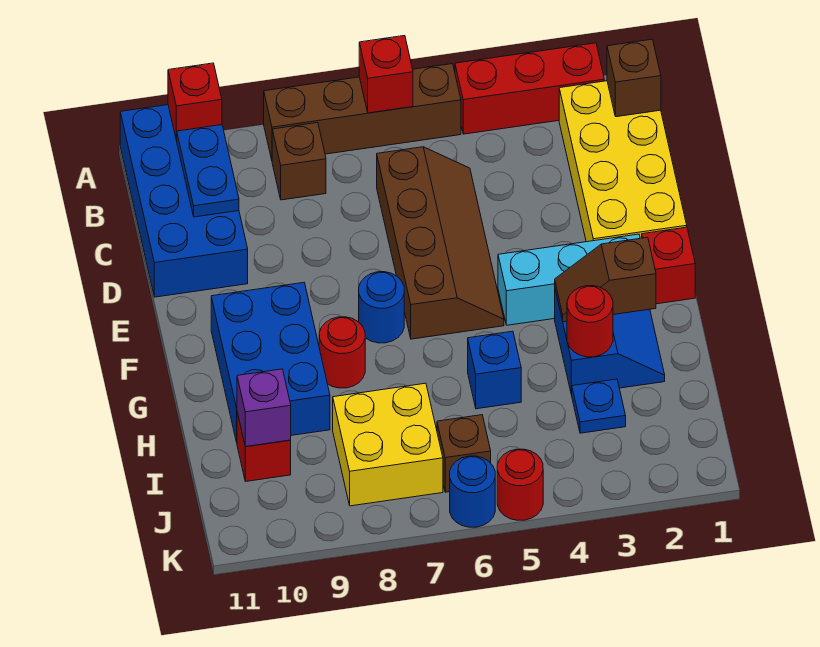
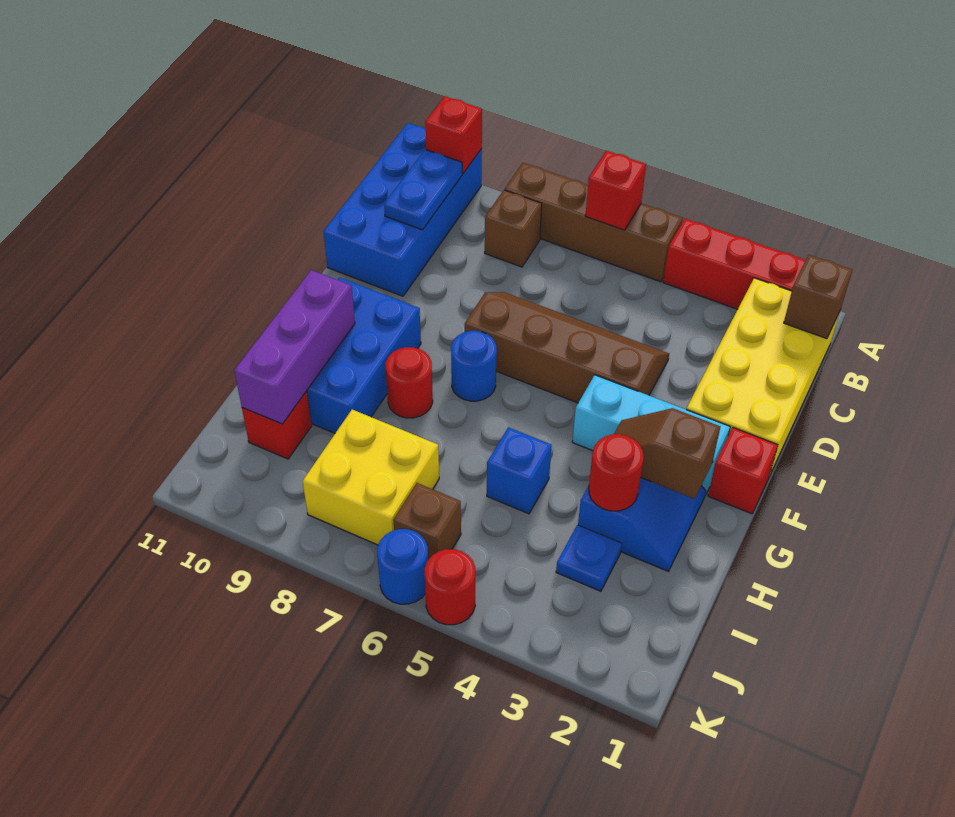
brown 2x4 slope [377,147,504,339] -> brown 2x4 slope turned to [465,292,669,403]
purple 1x1 brick [237,369,291,447] -> purple 1x3 brick [234,270,355,424]

